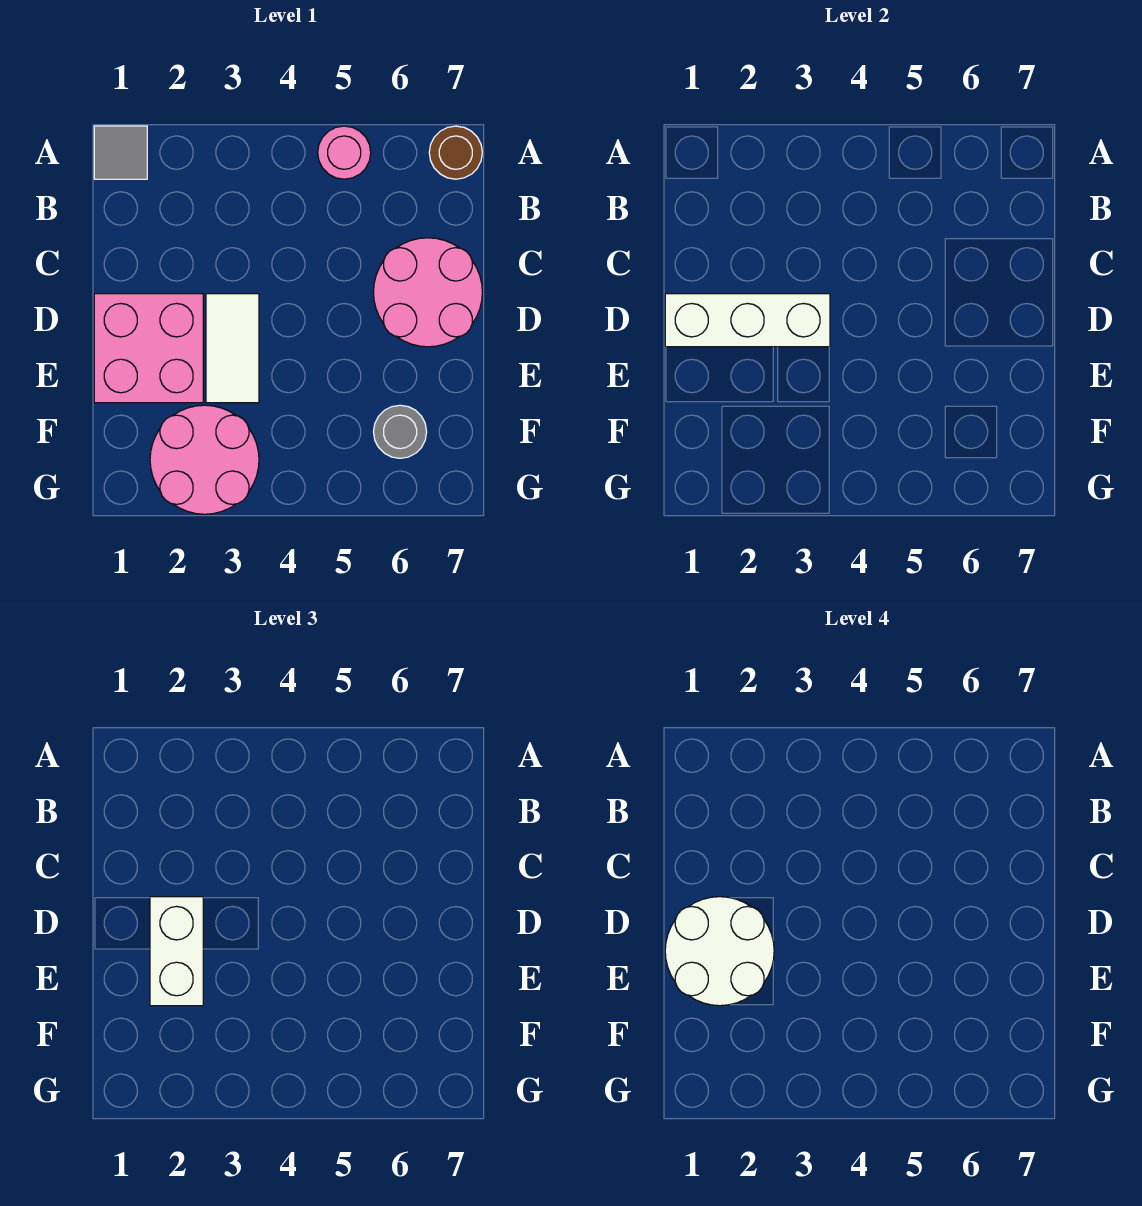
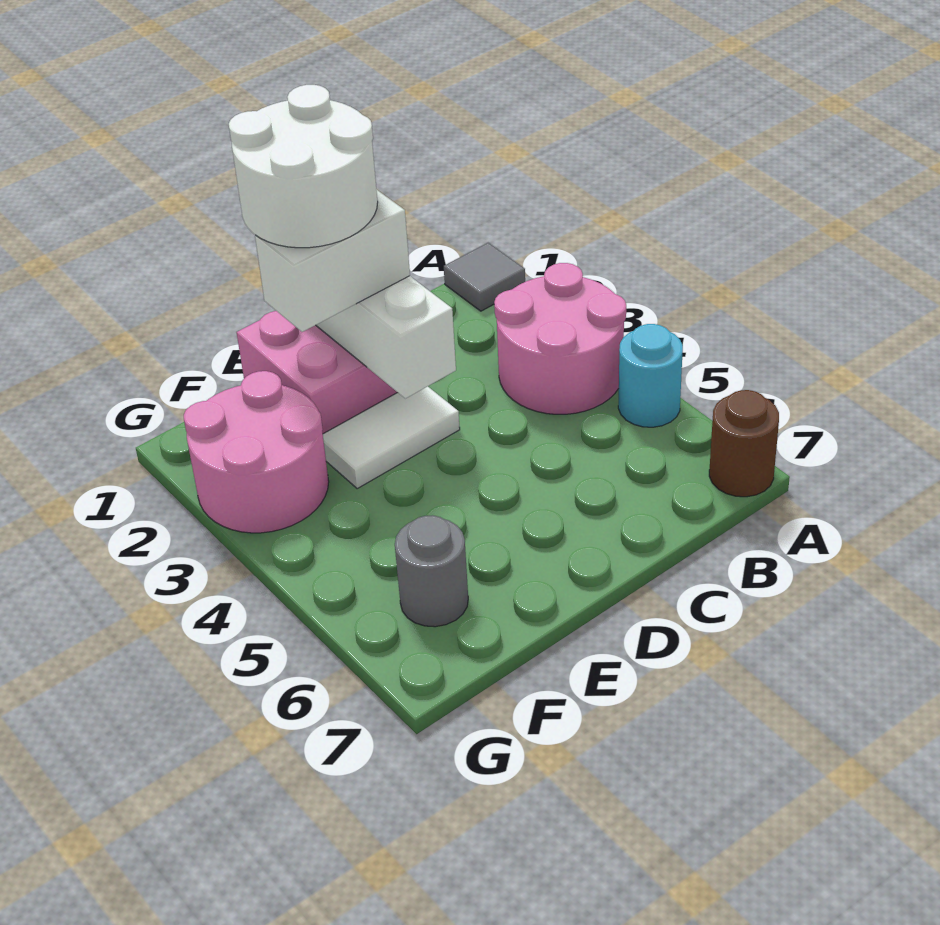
pink 1x1 round brick [318,126,371,179] -> cyan 1x1 round brick [618,324,683,427]
pink 2x2 round brick [373,238,482,347] -> pink 2x2 round brick moved to [494,263,626,414]

